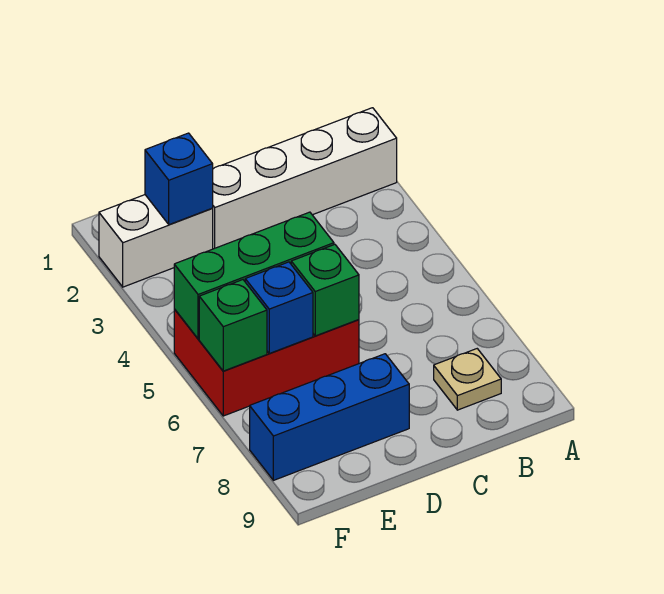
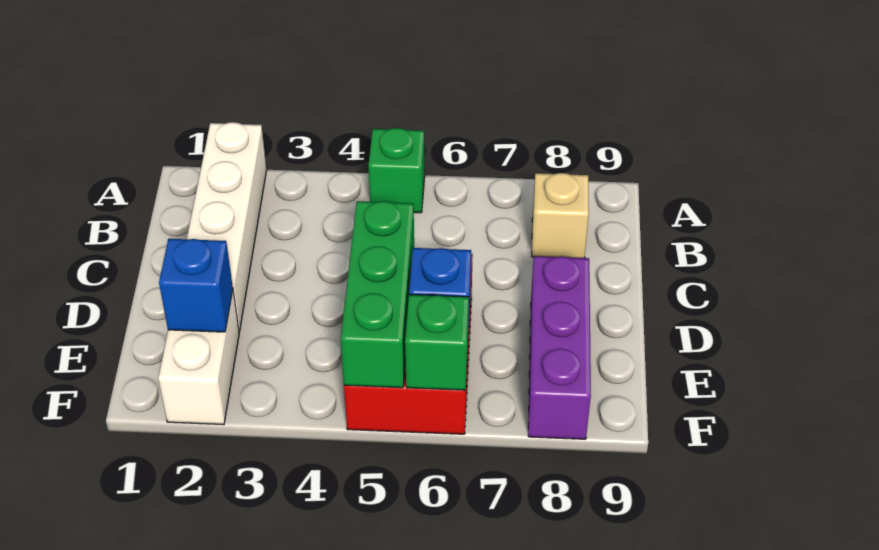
tan 1x1 plate [434,349,501,410] -> tan 1x1 brick [532,173,589,258]
green 1x1 brick [291,244,359,336] -> green 1x1 brick moved to [368,128,425,213]
blue 1x3 brick [250,354,409,480] -> purple 1x3 brick [528,256,591,439]

